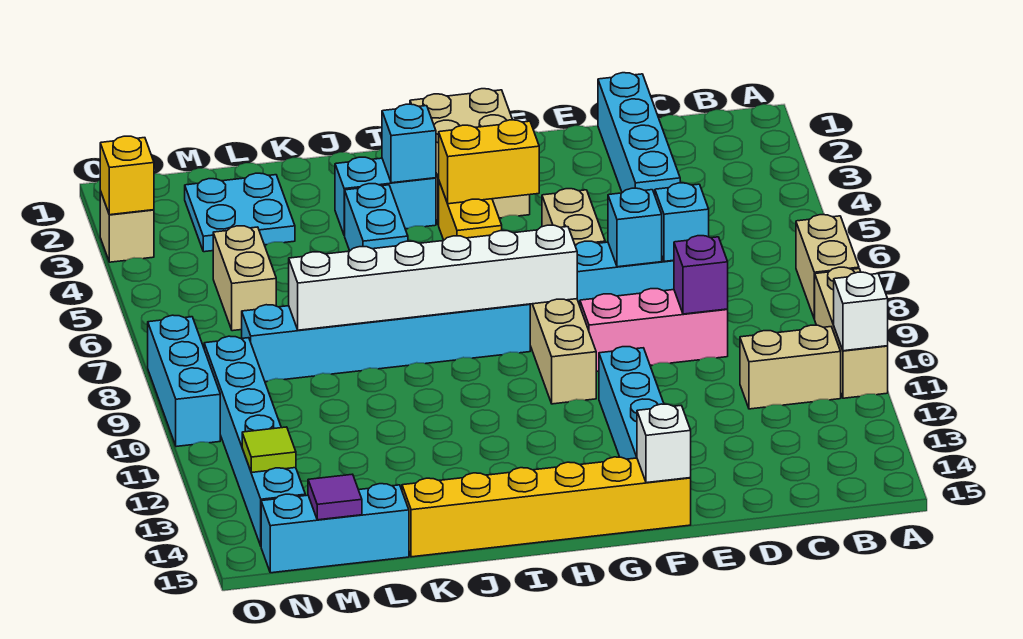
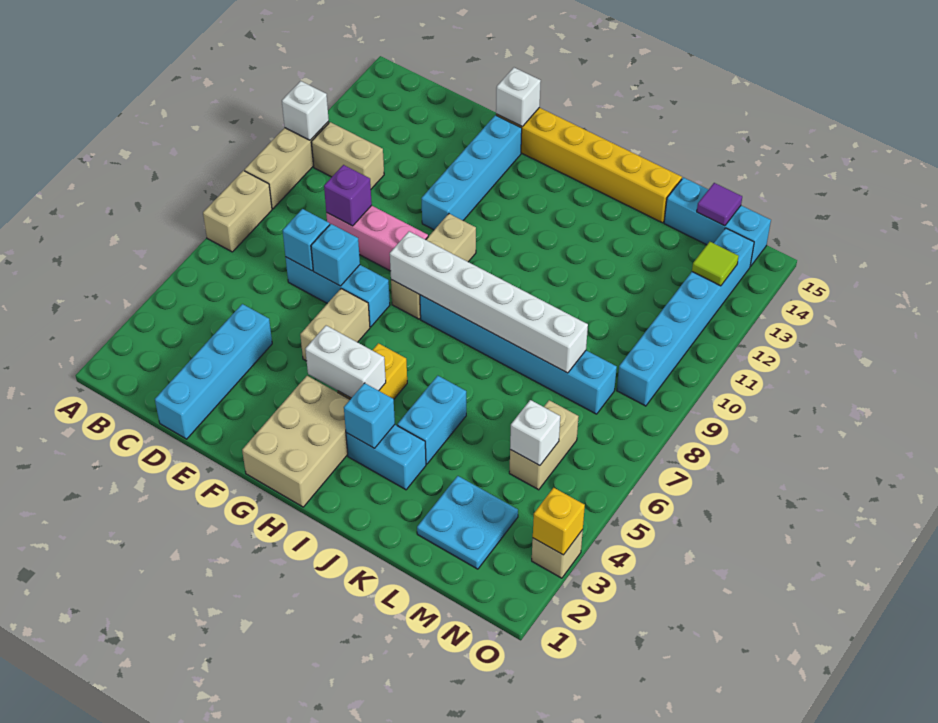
yellow 1x2 brick [439,120,539,204] -> white 1x2 brick [305,326,386,398]
none -> white 1x1 brick [510,400,560,466]
cyan 1x3 brick [148,315,220,447] -> none

